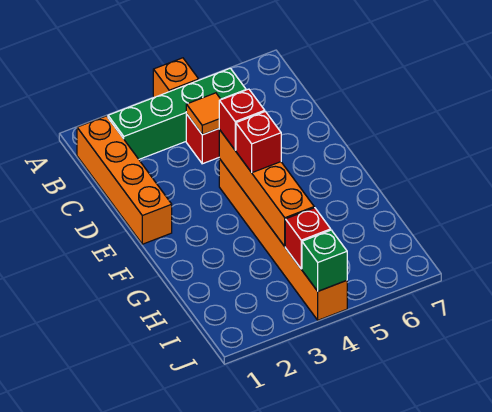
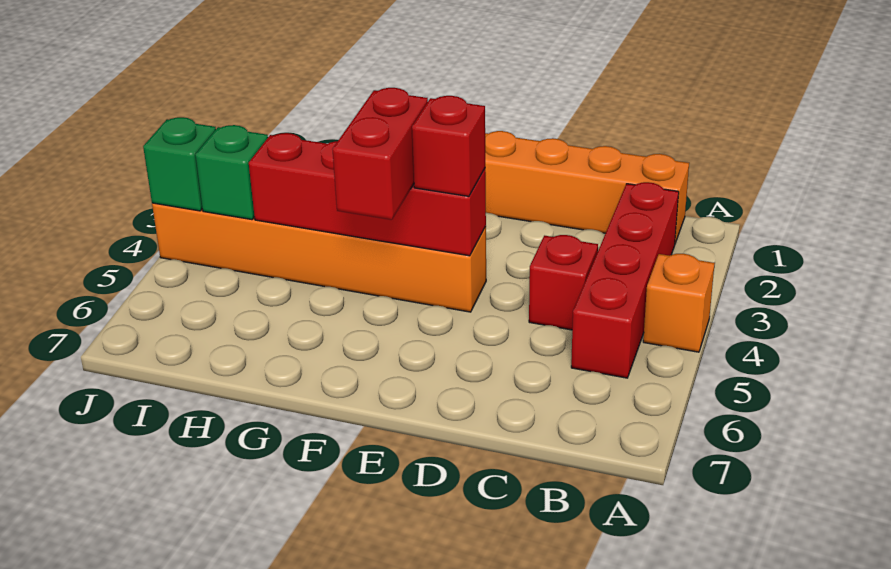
green 1x4 brick [108,68,246,159] -> red 1x4 brick [571,182,679,378]
orange 1x1 tile [186,93,221,135] -> none
orange 1x4 brick [219,130,314,246] -> red 1x4 brick [249,133,486,256]
red 1x1 brick [236,112,281,173] -> red 1x2 brick [332,88,428,220]
red 1x1 brick [285,208,331,269] -> green 1x1 brick [195,125,268,220]

